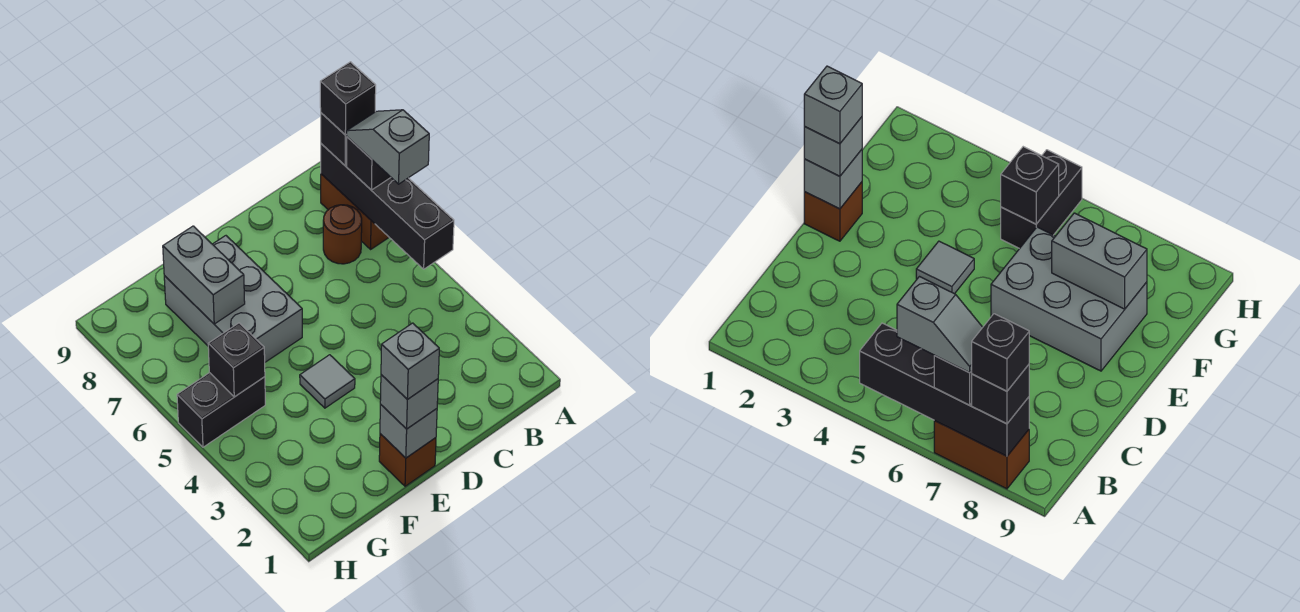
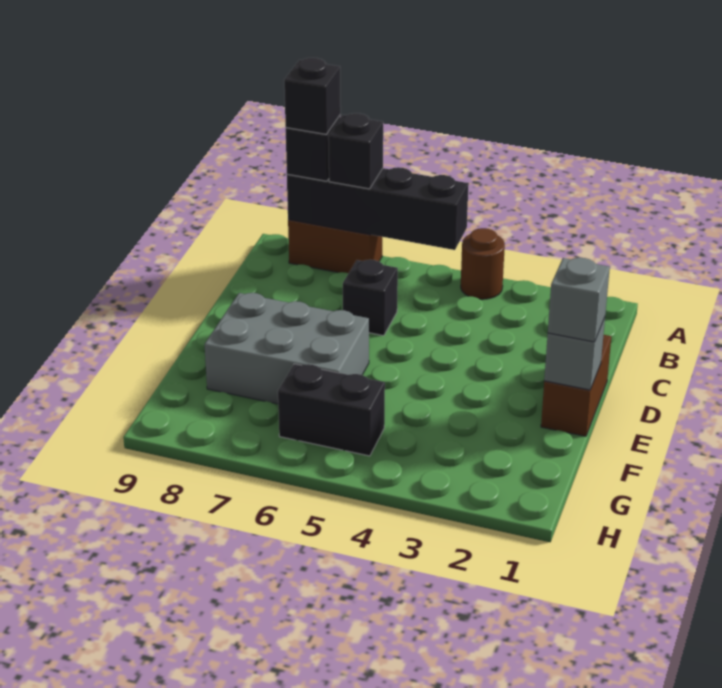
grey 1x2 slope [346,110,429,184] -> none
brown 1x1 round brick [323,205,362,264] -> brown 1x1 round brick moved to [461,228,505,299]
brown 1x1 brick [379,434,436,486] -> brown 1x2 brick [541,335,611,436]
grey 1x1 brick [381,323,439,399] -> none
grey 1x1 tile [300,355,355,408] -> none
grey 1x2 brick [163,226,245,324] -> none
black 1x2 brick [177,373,265,447] -> black 1x2 brick turned to [278,364,385,456]
black 1x1 brick [208,323,265,397] -> black 1x1 brick moved to [343,260,398,336]

